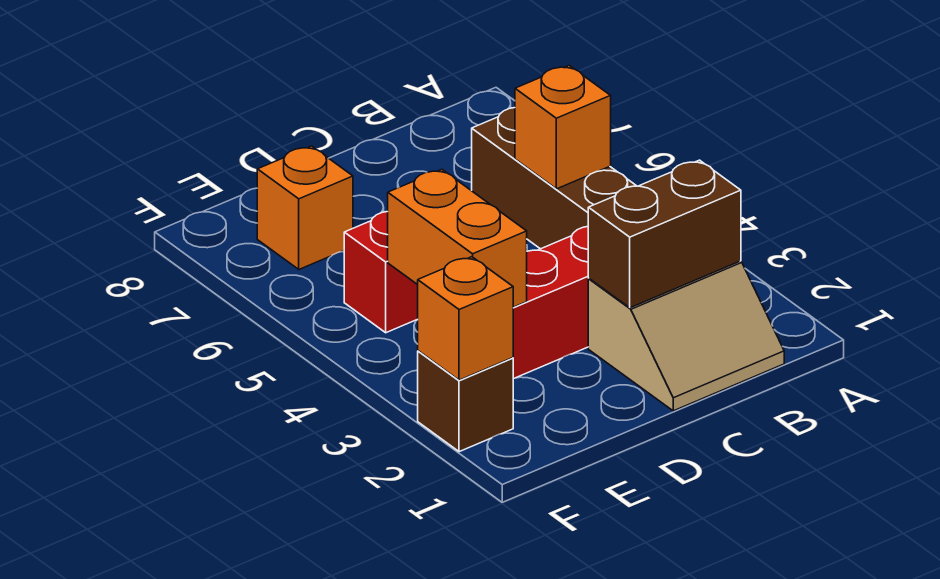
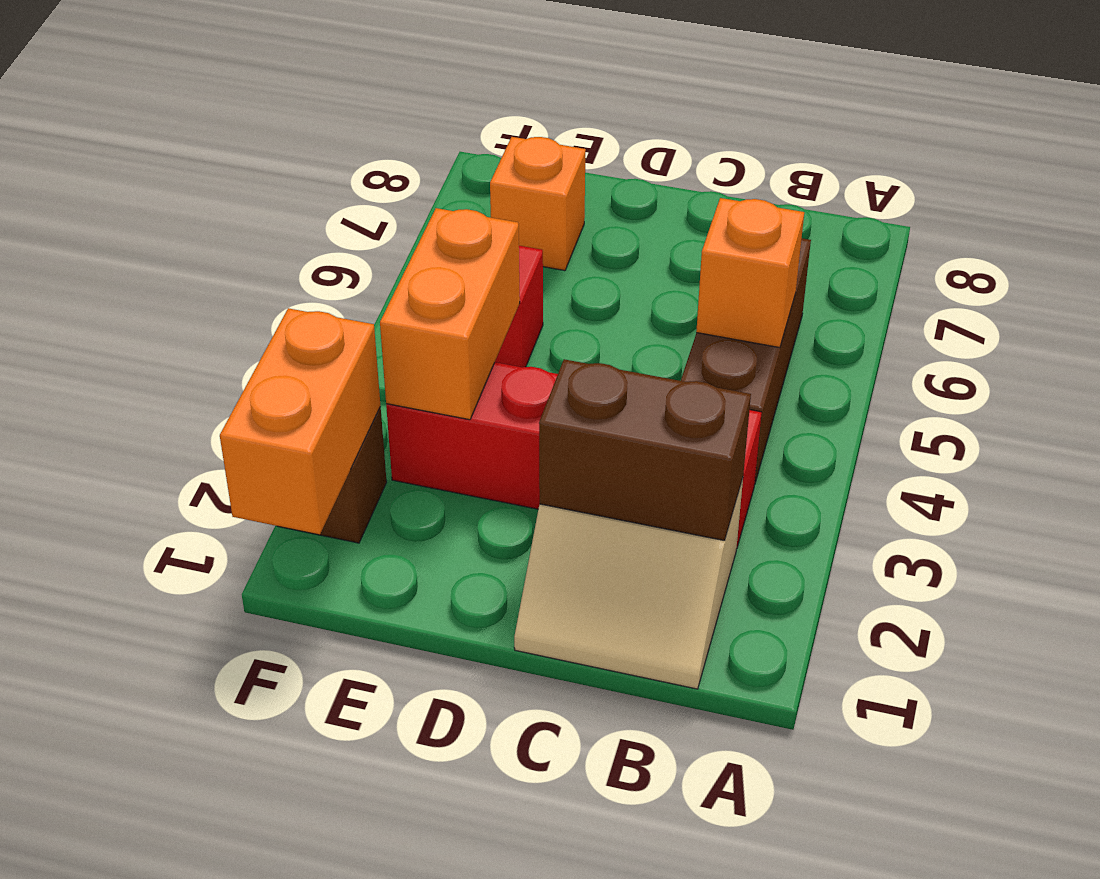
orange 1x1 brick [418,257,513,380] -> orange 1x2 brick [220,308,381,535]

